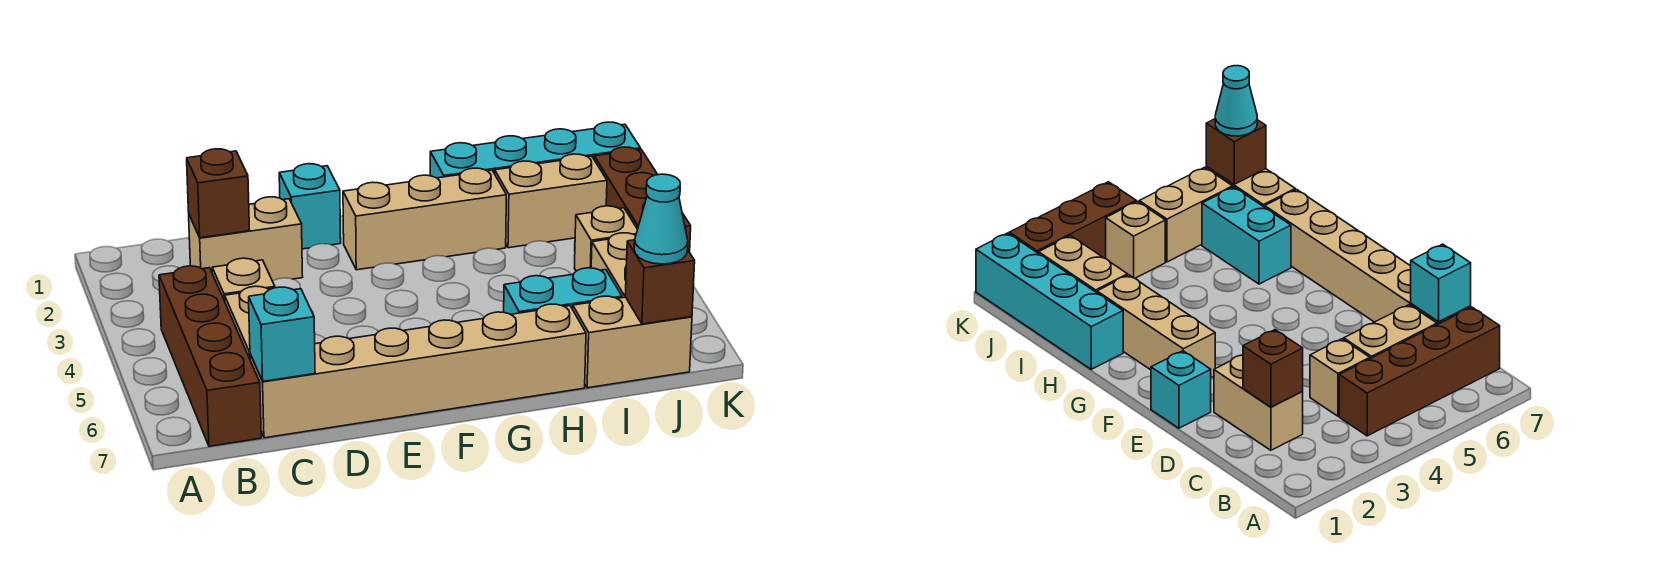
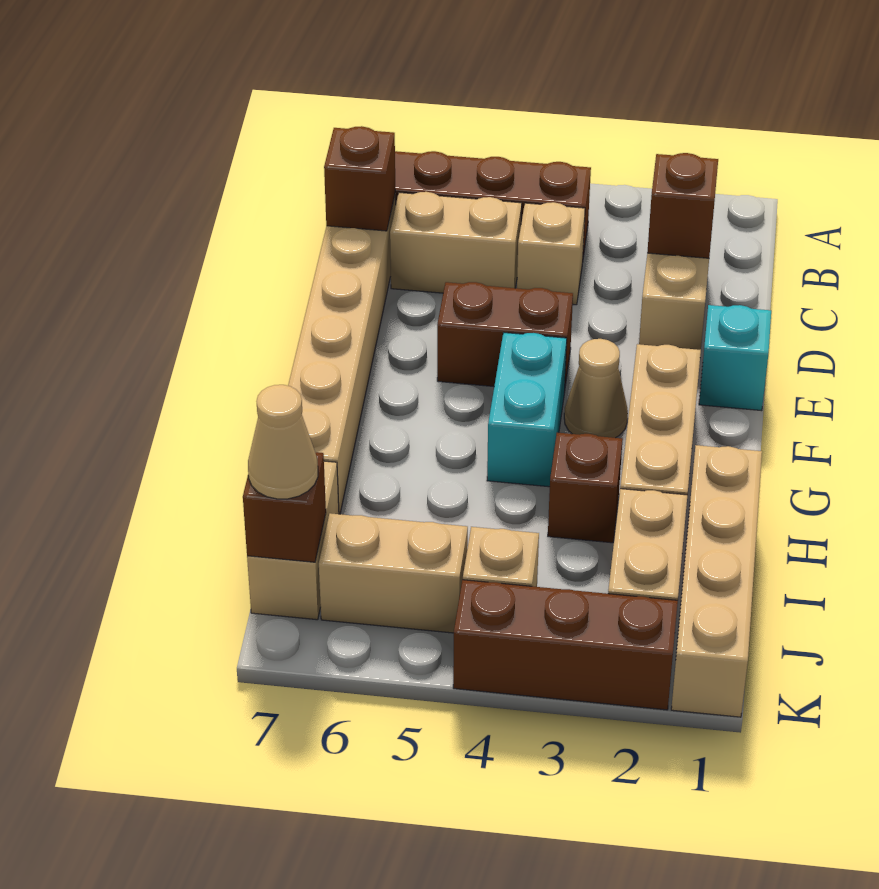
cyan 1x1 brick [249,287,315,381] -> brown 1x1 brick [324,126,395,231]
none -> brown 1x2 brick [437,282,573,393]
none -> tan 1x1 cone [564,339,628,438]
cyan 1x4 brick [430,122,640,178] -> tan 1x4 brick [671,445,762,717]
none -> brown 1x1 brick [548,433,623,543]
cyan 1x2 brick [504,268,622,314] -> cyan 1x2 brick moved to [487,333,567,487]
cyan 1x1 cone [634,174,688,264] -> tan 1x1 cone [248,385,318,499]

